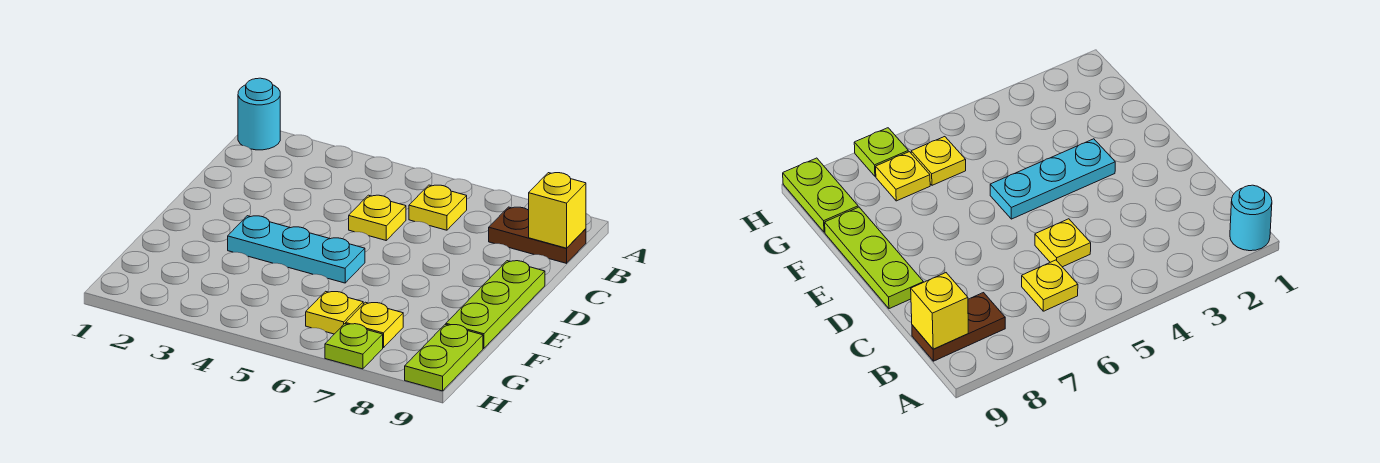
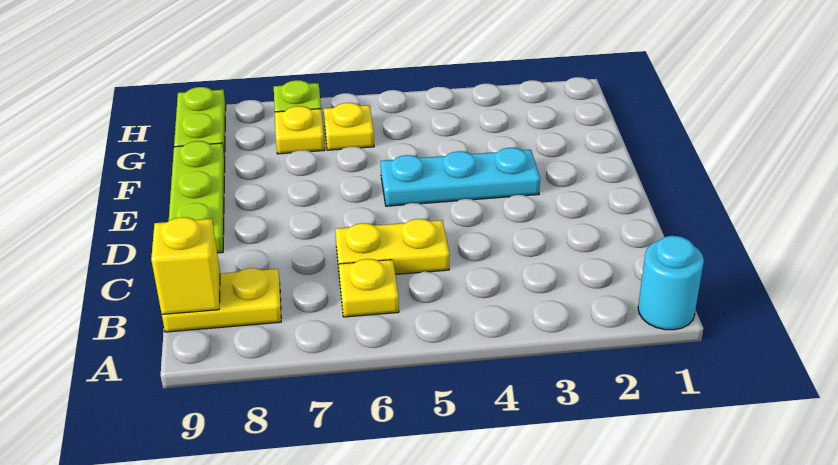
brown 1x2 plate [489,207,586,263] -> yellow 1x2 plate [162,268,281,332]
yellow 1x1 plate [349,195,406,240] -> yellow 1x2 plate [335,219,449,274]

